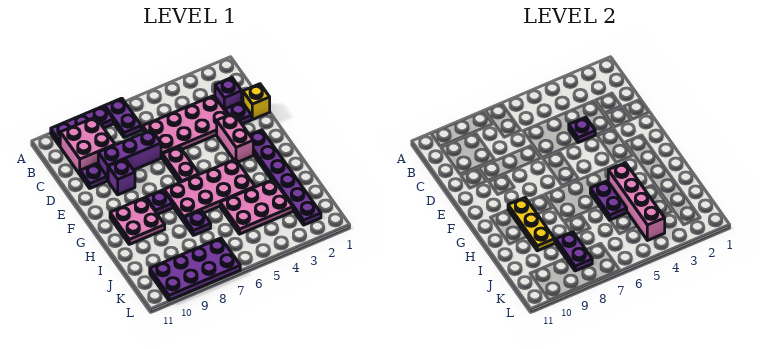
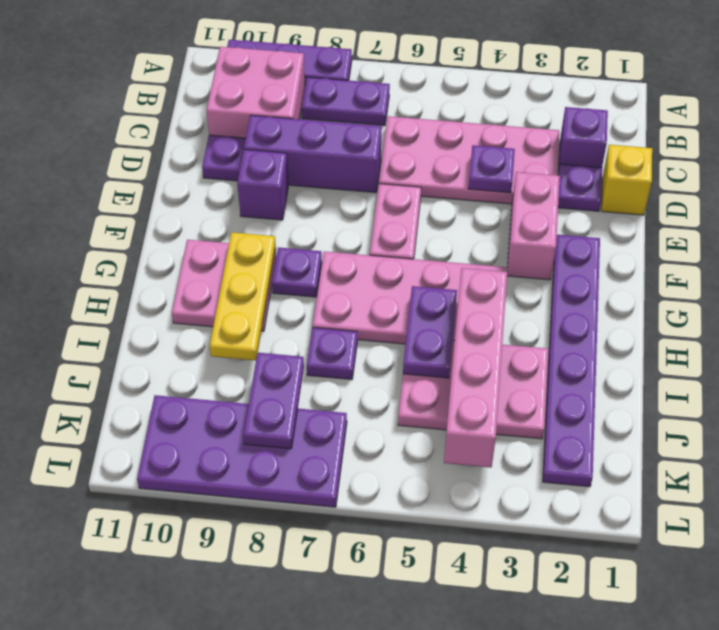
purple 1x2 plate [105,98,141,138] -> purple 1x2 plate turned to [302,77,390,126]

